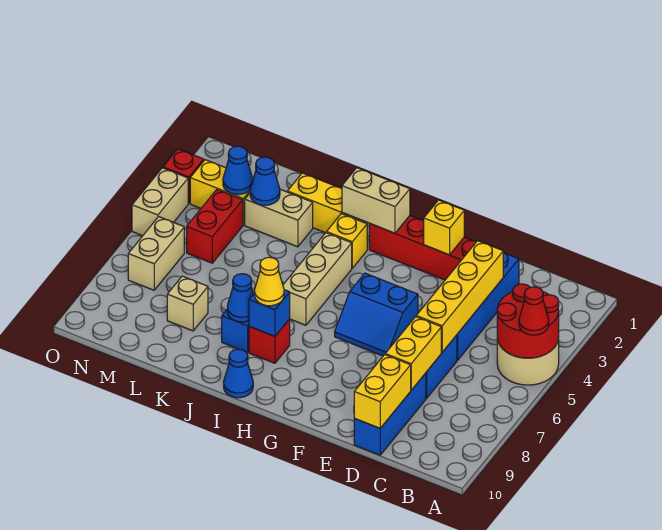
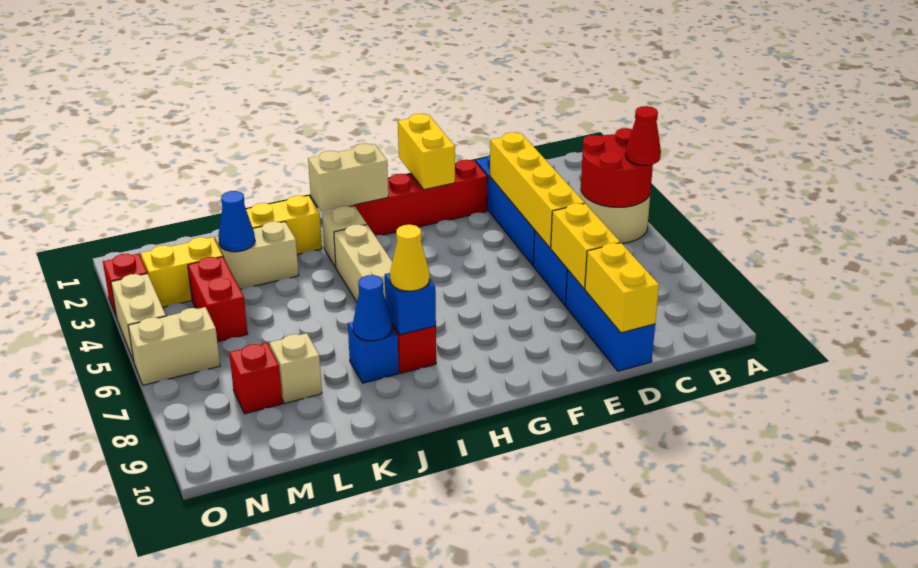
yellow 1x1 brick [424,200,464,255] -> yellow 1x2 brick [398,114,455,190]
blue 2x2 slope [335,273,418,356] -> none
yellow 1x1 brick [326,214,367,268] -> tan 1x1 brick [322,206,367,267]
blue 1x1 cone [224,349,253,398] -> none
blue 1x1 cone [223,146,253,195] -> none
none -> red 1x1 brick [229,343,283,414]
tan 1x2 brick [128,217,184,290] -> tan 1x2 brick turned to [128,307,220,385]

